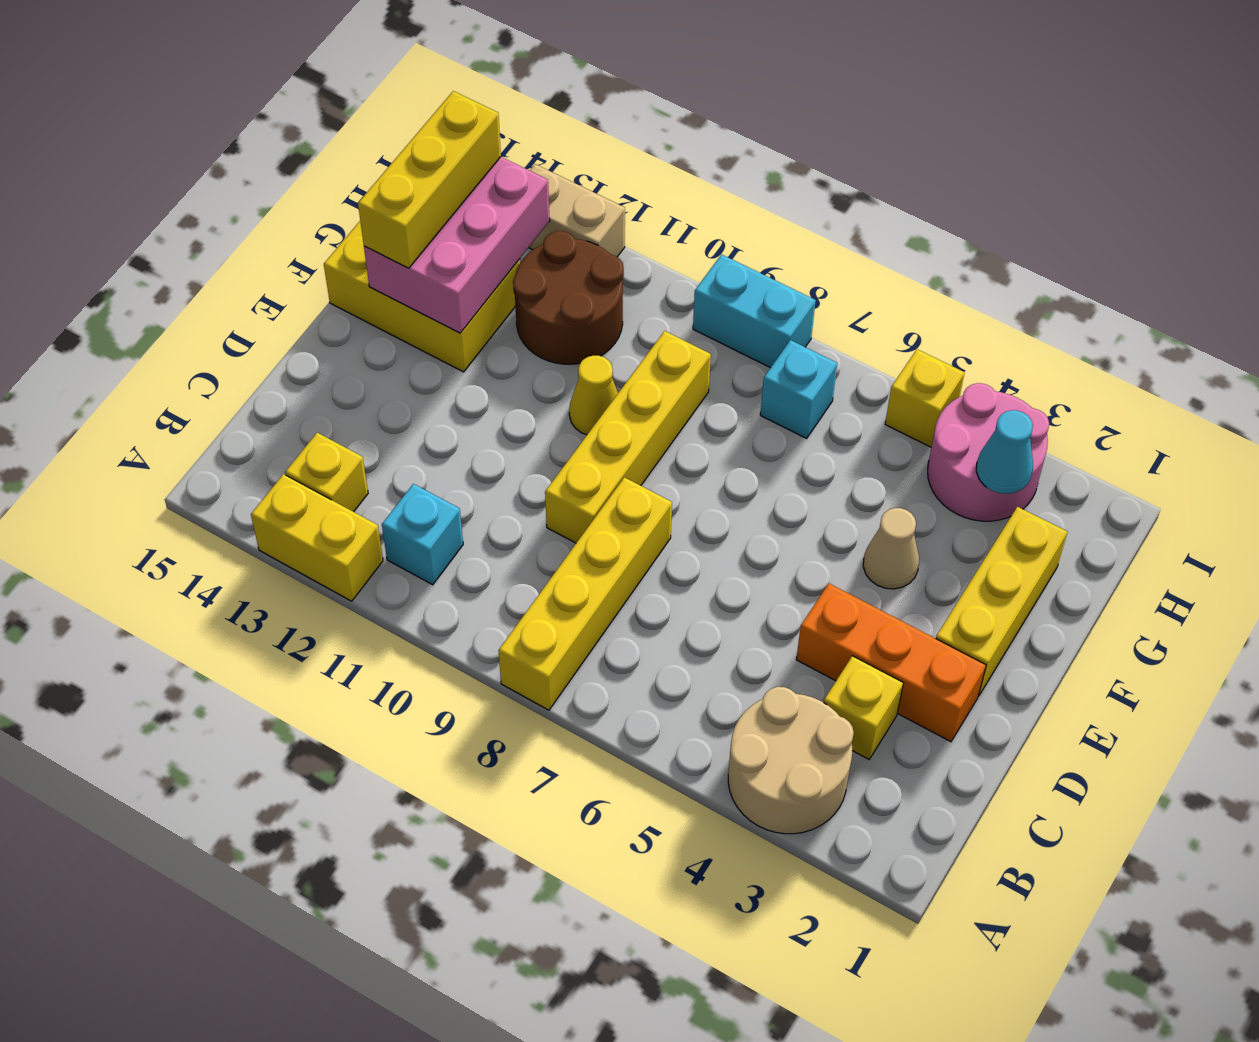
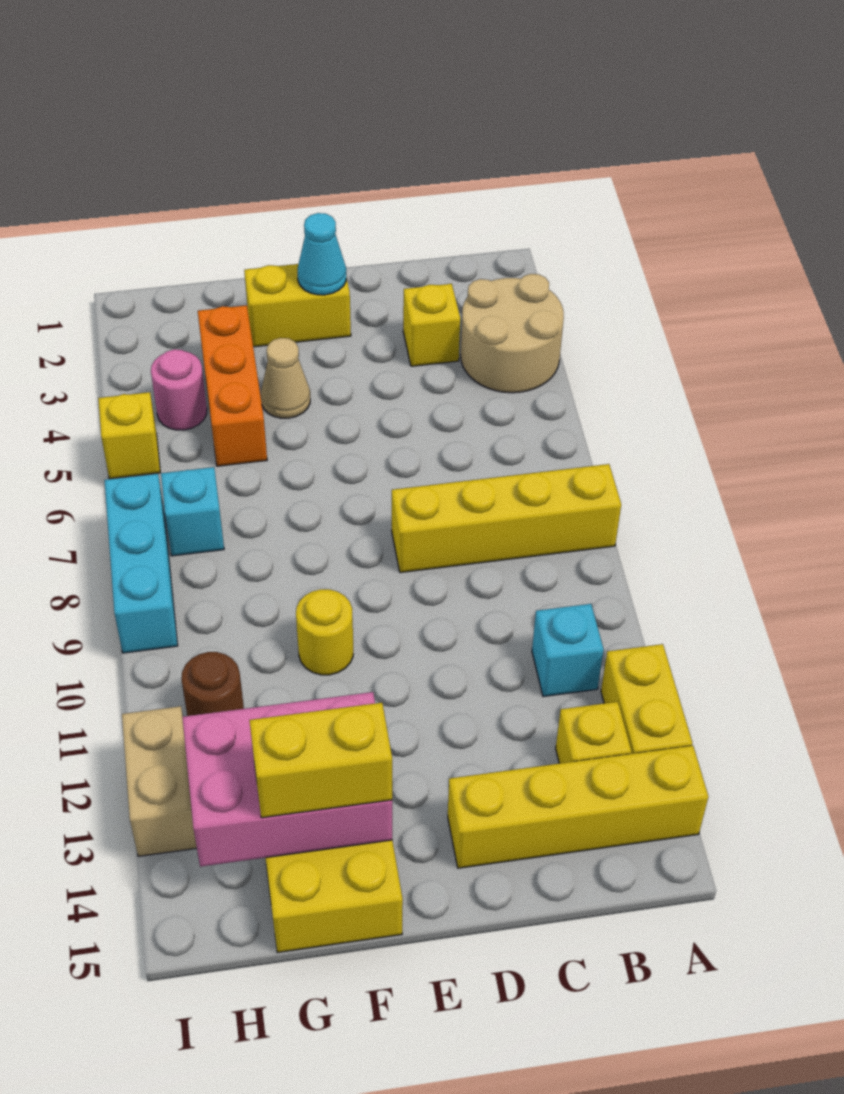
orange 1x3 brick [796,584,986,742] -> orange 1x3 brick moved to [198,305,267,466]
yellow 1x4 brick [545,331,711,543] -> yellow 1x4 brick moved to [448,746,708,868]
yellow 1x3 brick [936,507,1067,696] -> yellow 1x2 brick [244,264,351,347]
yellow 1x1 cone [569,356,618,435] -> yellow 1x1 round brick [296,589,353,675]
yellow 1x3 brick [358,91,501,268] -> yellow 1x2 brick [249,703,392,818]
brown 2x2 round brick [513,231,624,364] -> brown 1x1 round brick [181,652,244,716]
pink 2x2 round brick [928,383,1049,521] -> pink 1x1 round brick [151,349,207,430]
cyan 1x1 cone [976,410,1033,494] -> cyan 1x1 cone moved to [298,213,346,295]
cyan 1x2 brick [693,254,816,368] -> cyan 1x3 brick [104,474,178,653]

